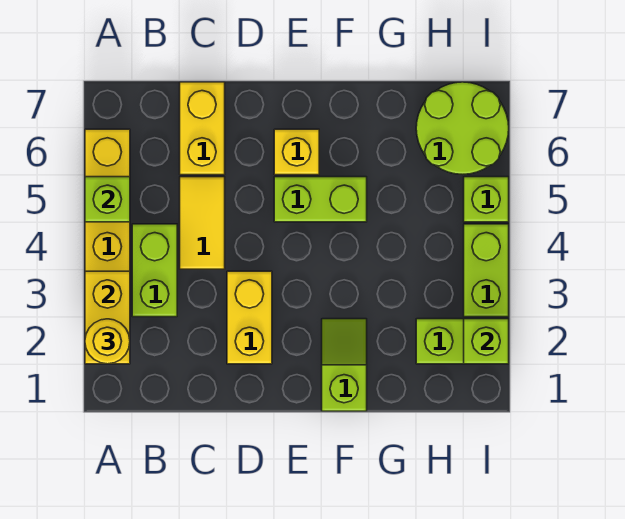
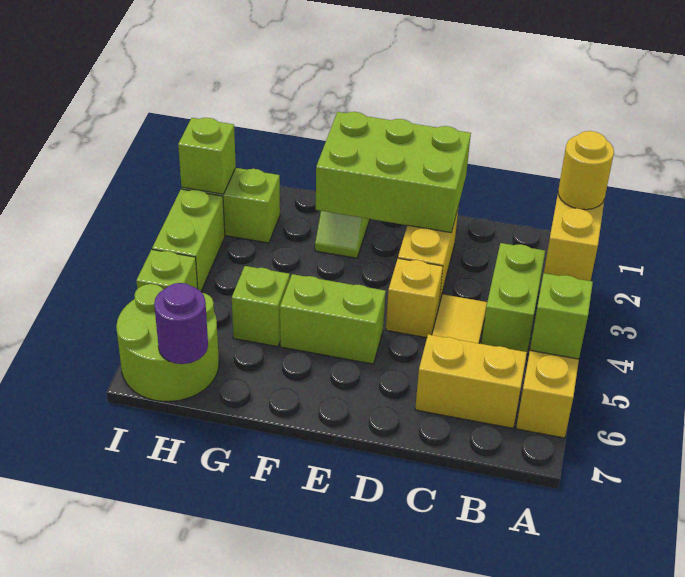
yellow 1x2 brick [180,82,225,175] -> yellow 1x2 brick turned to [415,334,527,428]
none -> lime 2x3 brick [316,112,471,233]
yellow 1x1 brick [274,129,319,175] -> yellow 1x1 brick moved to [386,258,443,338]
none -> lime 1x1 brick [232,266,290,347]
none -> purple 1x1 round brick [154,283,208,364]

